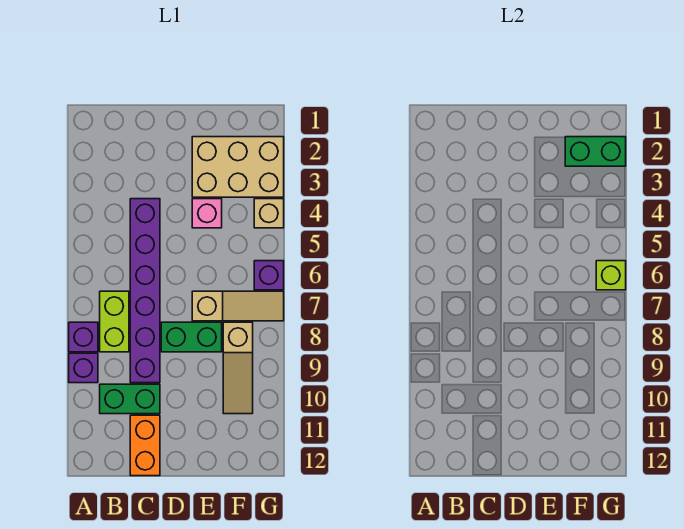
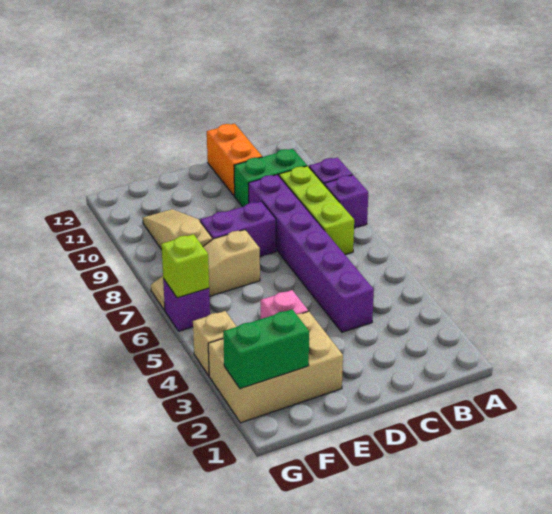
lime 1x2 brick [100,291,129,352] -> lime 1x3 brick [279,166,354,255]
green 1x2 brick [161,322,222,352] -> purple 1x2 brick [200,201,276,257]

